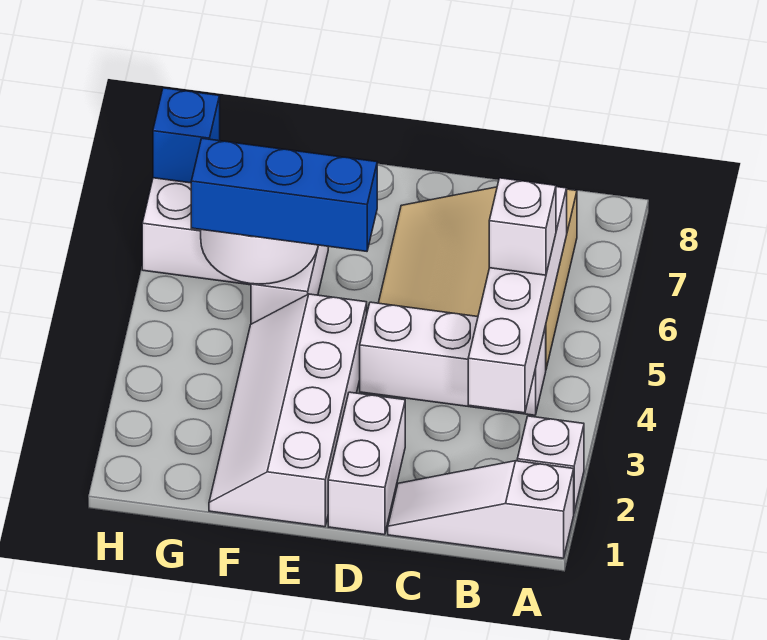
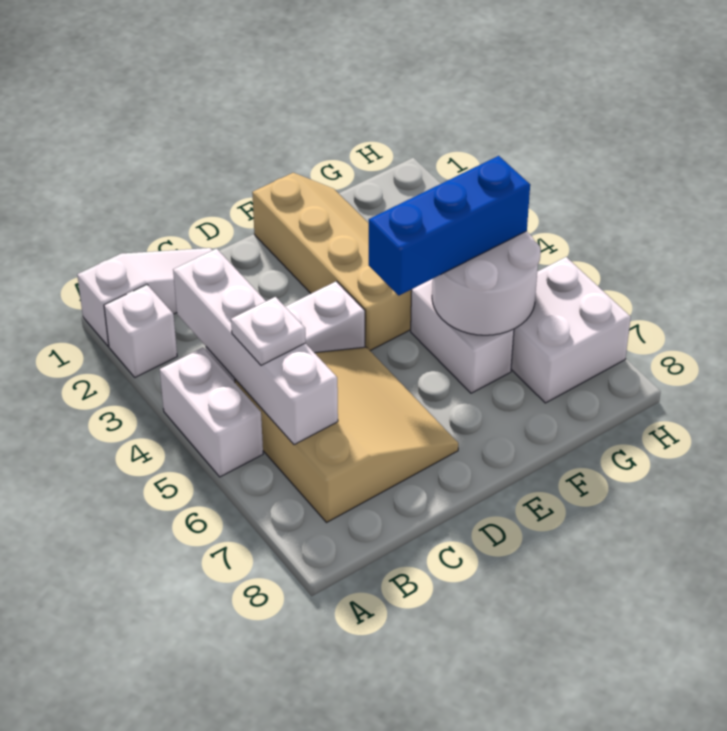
white 1x1 brick [489,178,556,275] -> white 1x1 plate [231,297,306,365]
white 1x2 brick [328,392,405,535] -> white 1x2 brick moved to [160,348,263,477]
white 2x4 slope [209,294,367,527] -> tan 2x4 slope [252,173,412,351]
blue 1x1 brick [153,88,220,183] -> none

